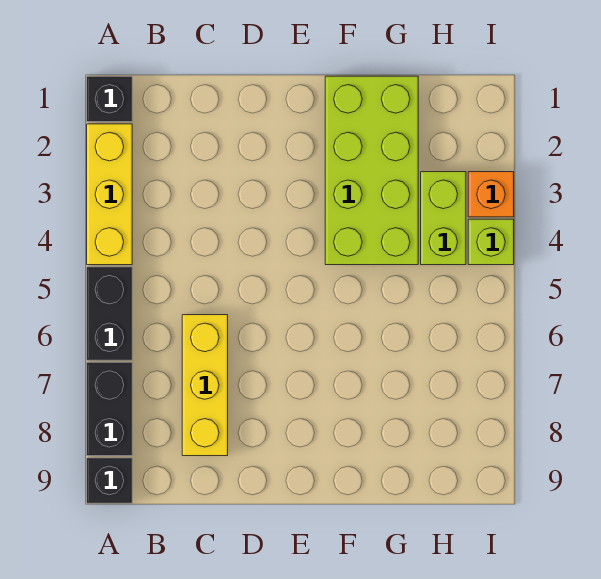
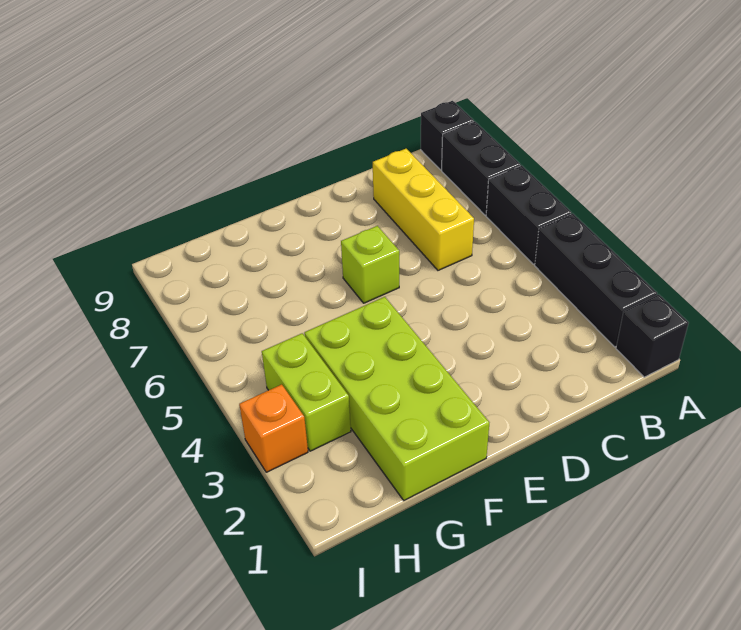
yellow 1x3 brick [87,124,132,265] -> black 1x3 brick [535,214,657,347]
lime 1x1 brick [468,219,514,265] -> lime 1x1 brick moved to [341,226,399,303]

